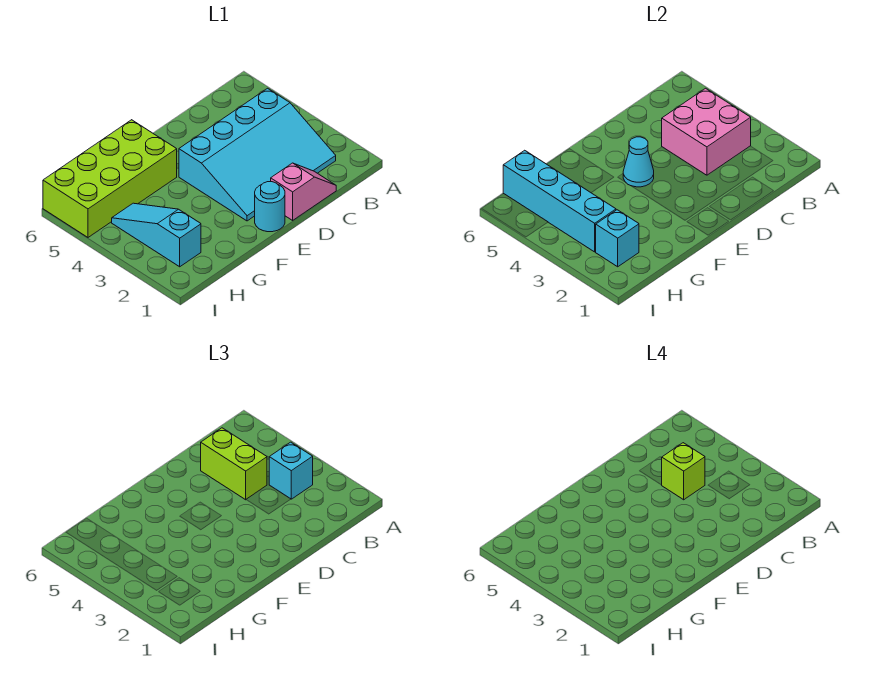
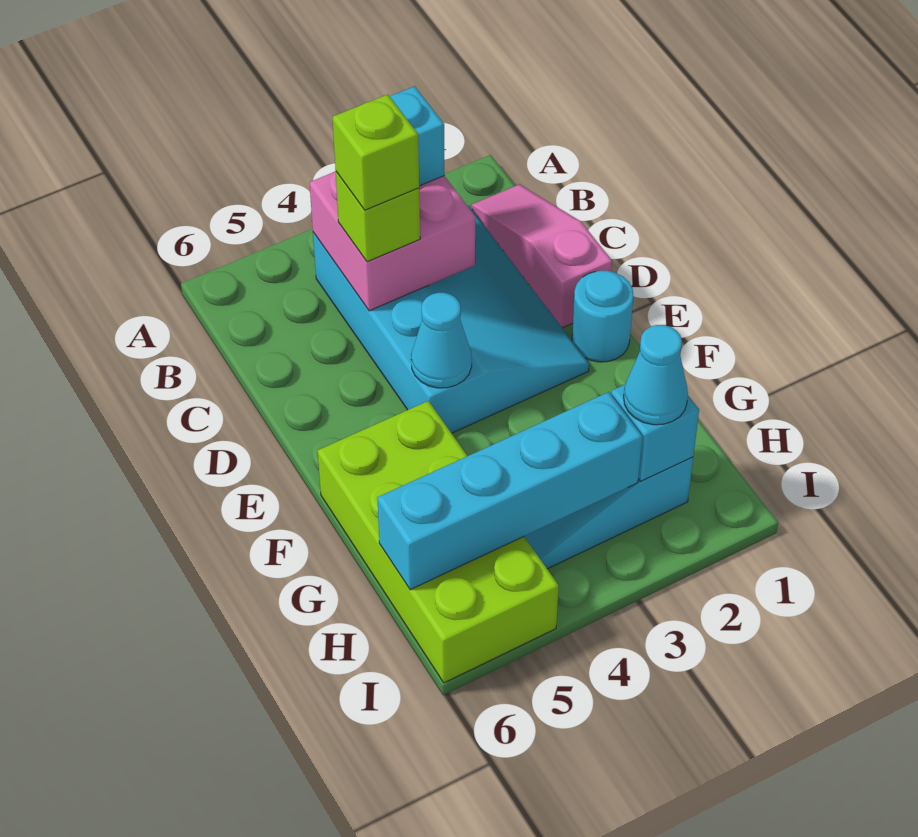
pink 1x2 slope [271,163,336,220] -> pink 1x3 slope [471,184,612,328]
lime 1x2 brick [201,428,267,500] -> lime 1x1 brick [336,172,420,262]
none -> cyan 1x1 cone [624,325,688,425]

